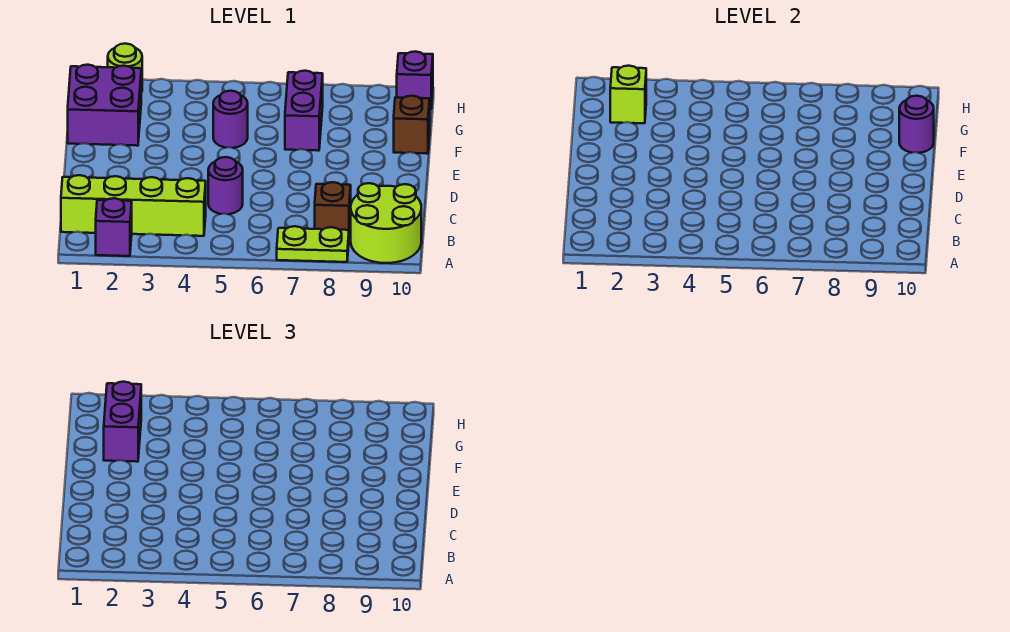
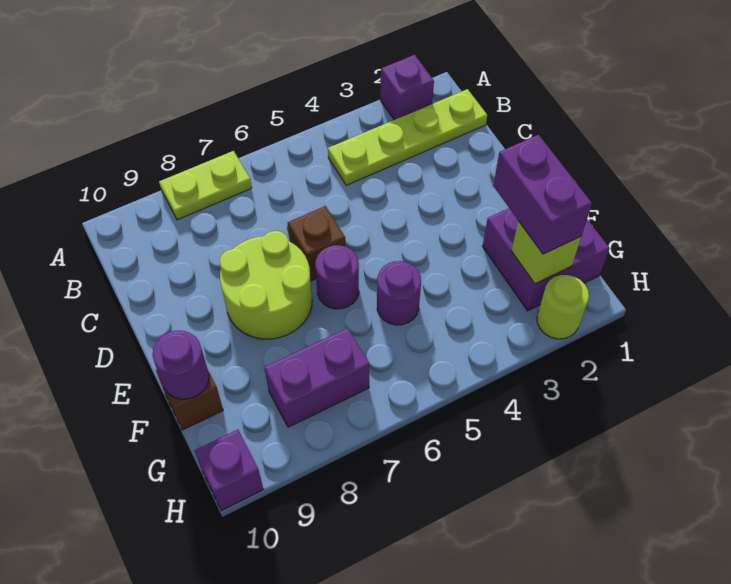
lime 2x2 round brick [351,183,421,263] -> lime 2x2 round brick moved to [219,231,312,339]
lime 1x4 brick [61,175,206,236] -> lime 1x4 plate [328,89,487,185]
brown 1x1 brick [315,182,351,234] -> brown 1x1 brick moved to [288,206,345,281]
purple 1x1 round brick [208,157,243,214] -> purple 1x1 round brick moved to [315,245,359,309]
purple 1x2 brick [285,71,323,151] -> purple 1x2 brick turned to [264,328,369,427]

